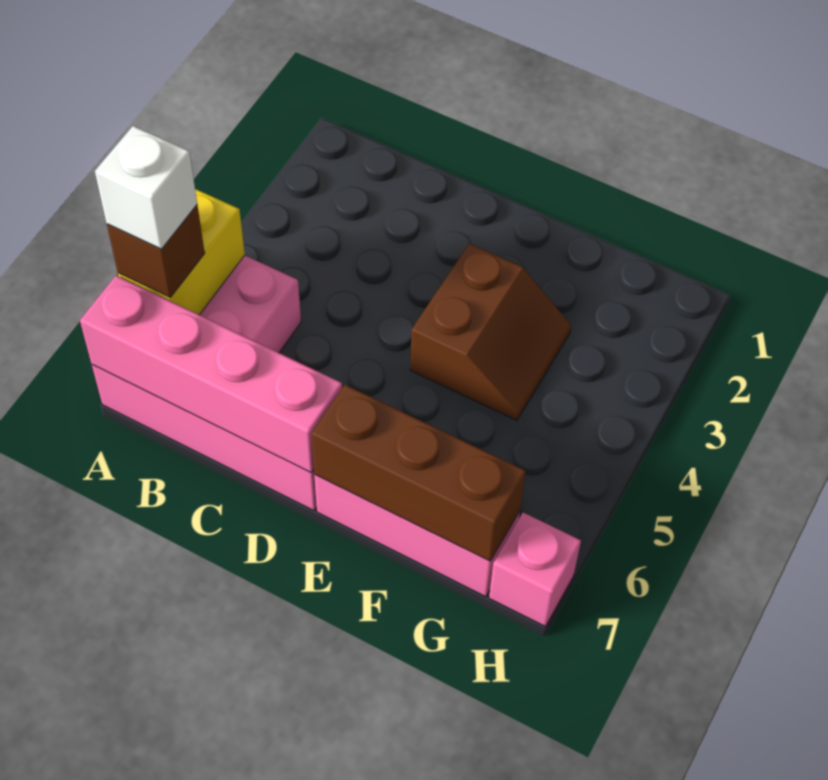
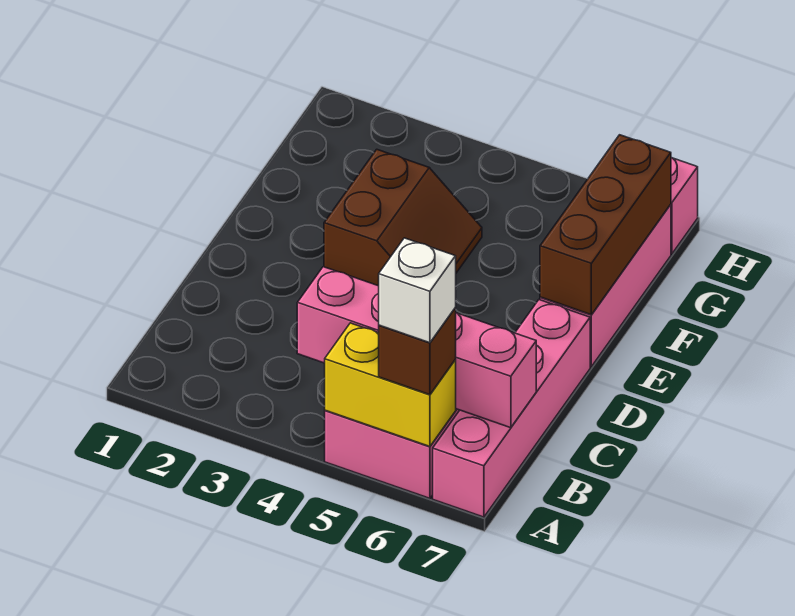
pink 1x4 brick [80,275,342,473] -> pink 1x4 brick turned to [297,267,536,428]
brown 2x2 slope [410,243,571,420] -> brown 2x2 slope turned to [324,149,482,286]

